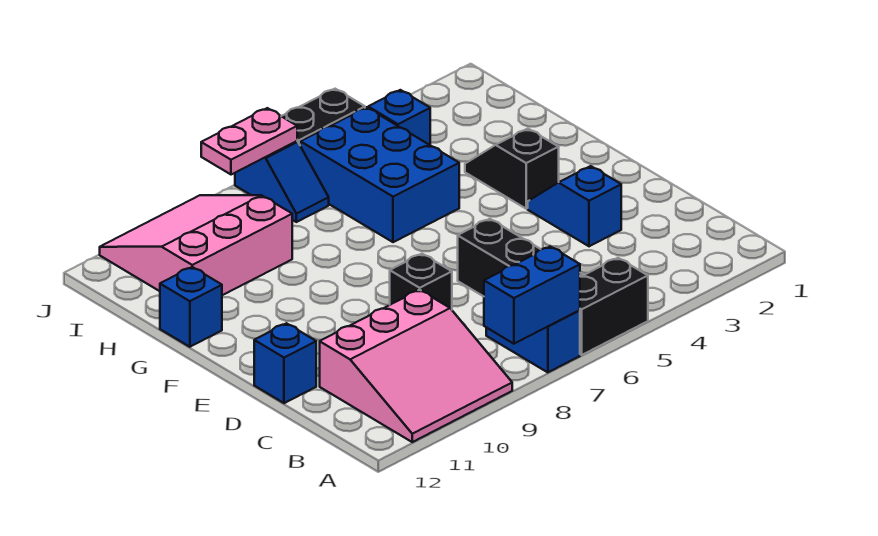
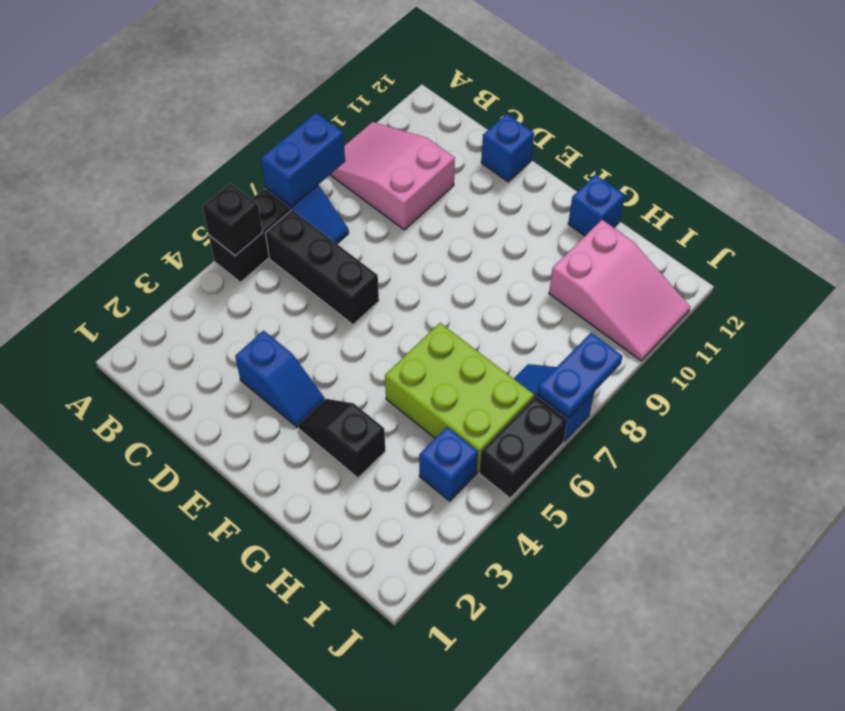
pink 3x3 slope [320,290,512,442] -> pink 2x3 slope [330,122,455,230]
black 1x1 brick [390,254,452,310] -> black 1x1 brick moved to [202,183,263,256]
black 1x2 slope [465,129,559,209] -> black 1x2 slope turned to [298,399,385,478]
blue 2x3 brick [300,107,459,242] -> lime 2x3 brick [385,323,534,472]
pink 3x3 slope [100,195,292,295] -> pink 2x3 slope [549,220,690,361]
pink 1x2 plate [201,108,297,175] -> blue 1x2 plate [537,333,623,418]

